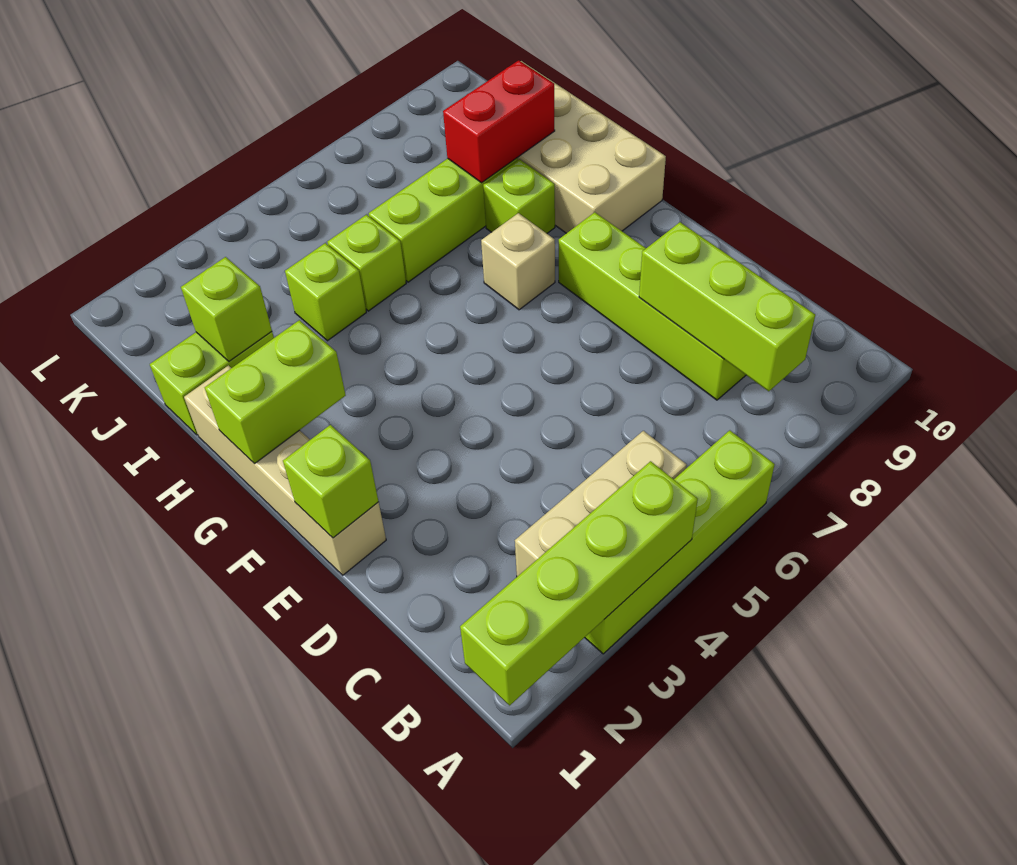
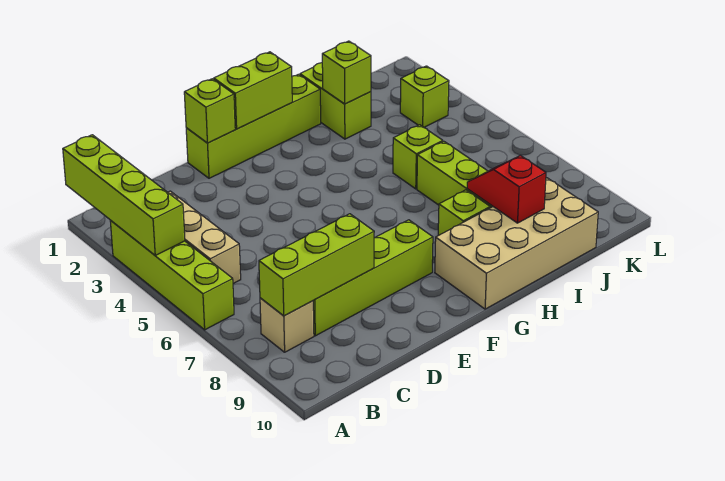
tan 1x4 brick [184,365,386,575] -> lime 1x4 brick [186,74,321,178]
lime 1x2 brick [205,320,346,464] -> lime 1x2 brick turned to [214,52,292,129]
tan 1x1 brick [481,213,555,310] -> tan 1x1 brick moved to [260,298,314,352]
lime 1x1 brick [285,243,366,341] -> lime 1x1 brick moved to [400,66,449,127]
red 1x2 brick [443,60,555,183] -> red 1x2 slope [467,156,546,223]

